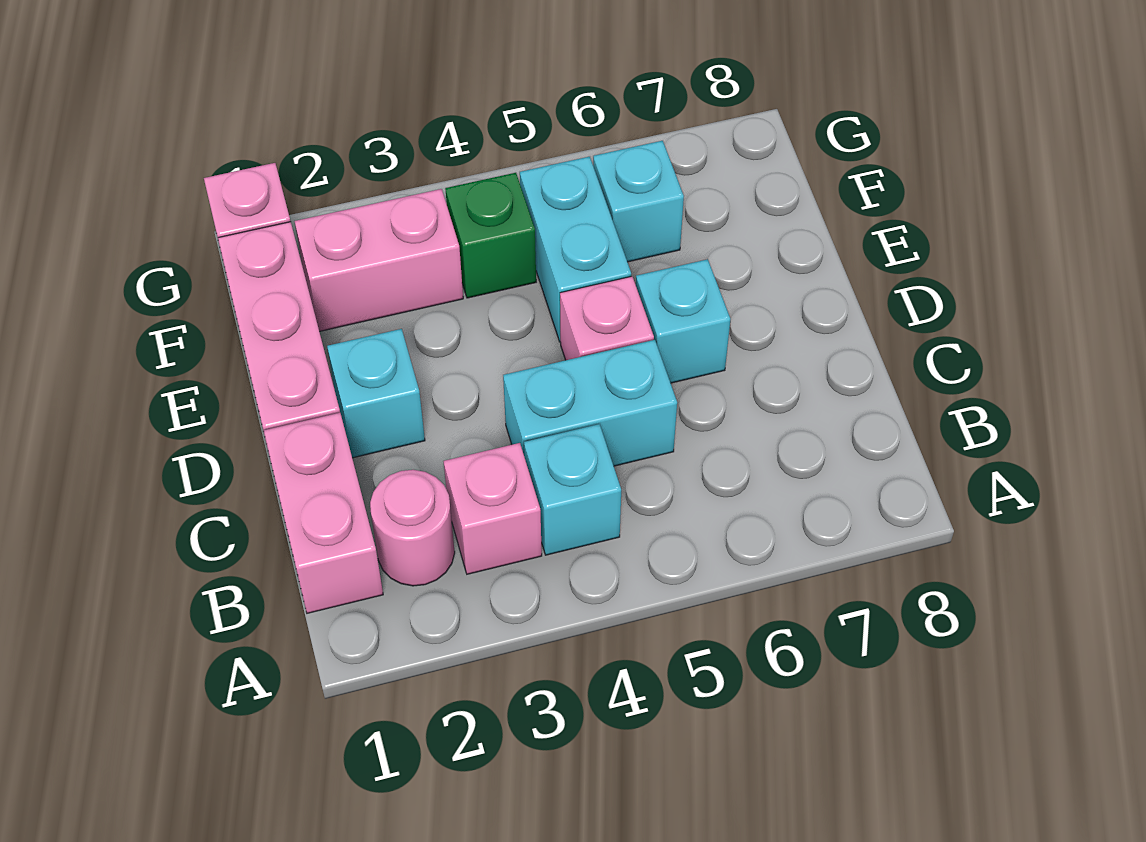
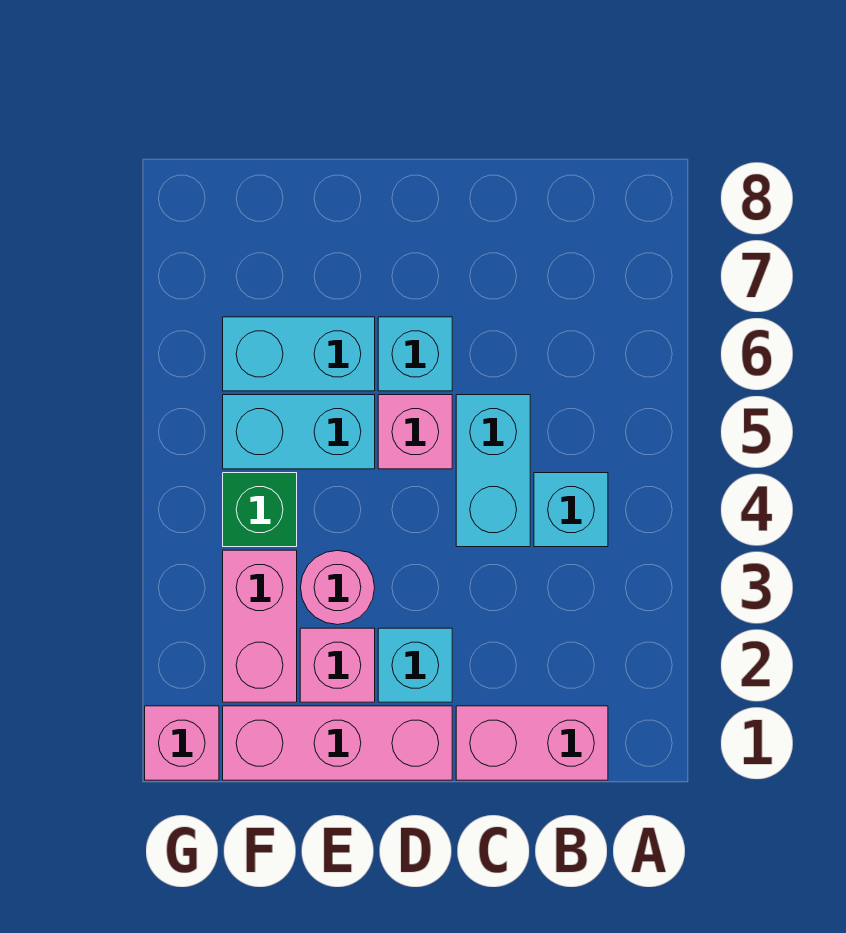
pink 1x1 round brick [370,470,455,586] -> pink 1x1 round brick moved to [301,551,375,625]
pink 1x1 brick [444,443,542,574] -> pink 1x1 brick moved to [300,628,375,702]
cyan 1x1 brick [593,141,684,262] -> cyan 1x2 brick [223,317,375,391]

